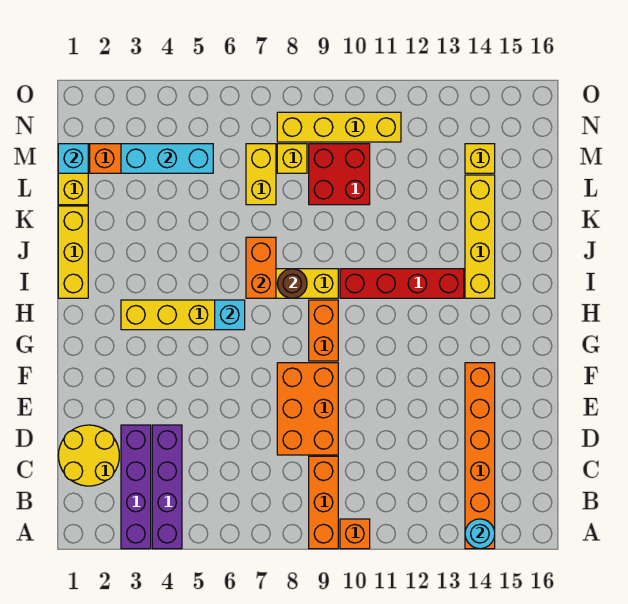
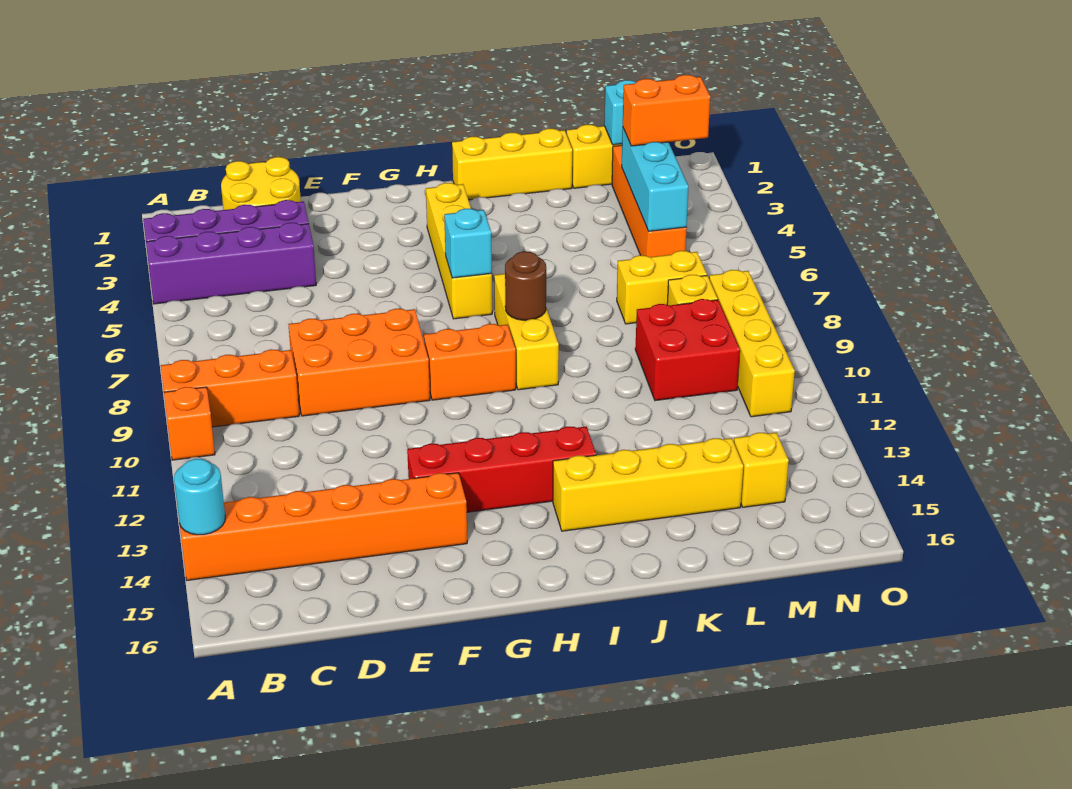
orange 1x2 brick [246,237,276,298] -> orange 1x2 brick moved to [623,75,710,146]
red 1x4 brick [340,269,464,298] -> red 1x4 brick turned to [407,426,596,512]

